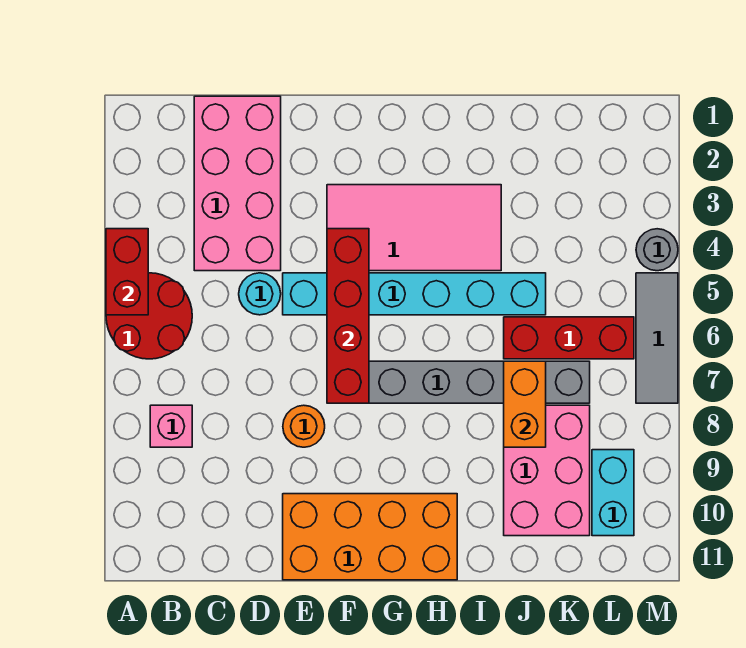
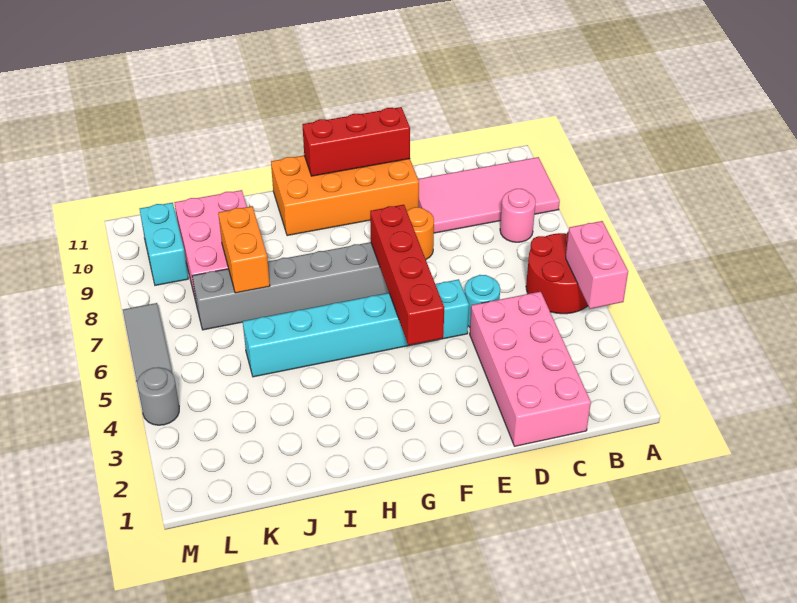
red 1x2 brick [106,229,148,315] -> pink 1x2 brick [566,221,628,309]
pink 1x1 brick [150,405,192,447] -> pink 1x1 round brick [500,189,536,242]
pink 2x4 tile [327,185,501,271] -> pink 2x4 tile moved to [418,157,560,233]
red 1x3 brick [504,317,634,359] -> red 1x3 brick moved to [302,107,410,176]

